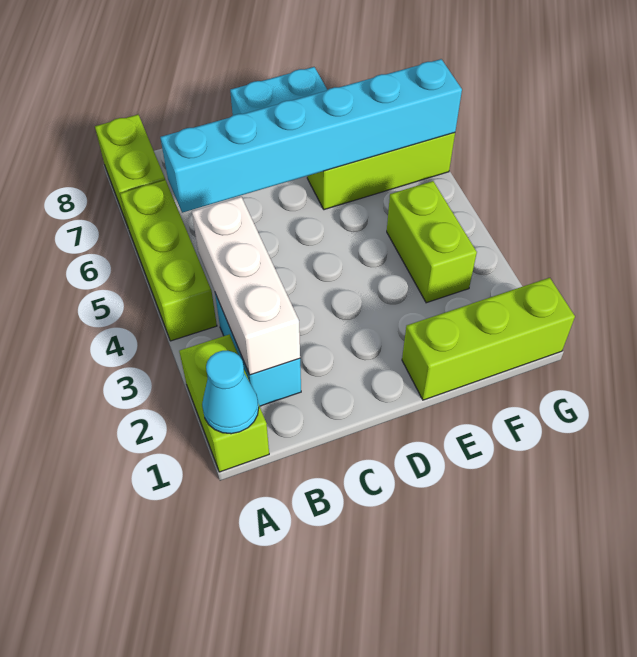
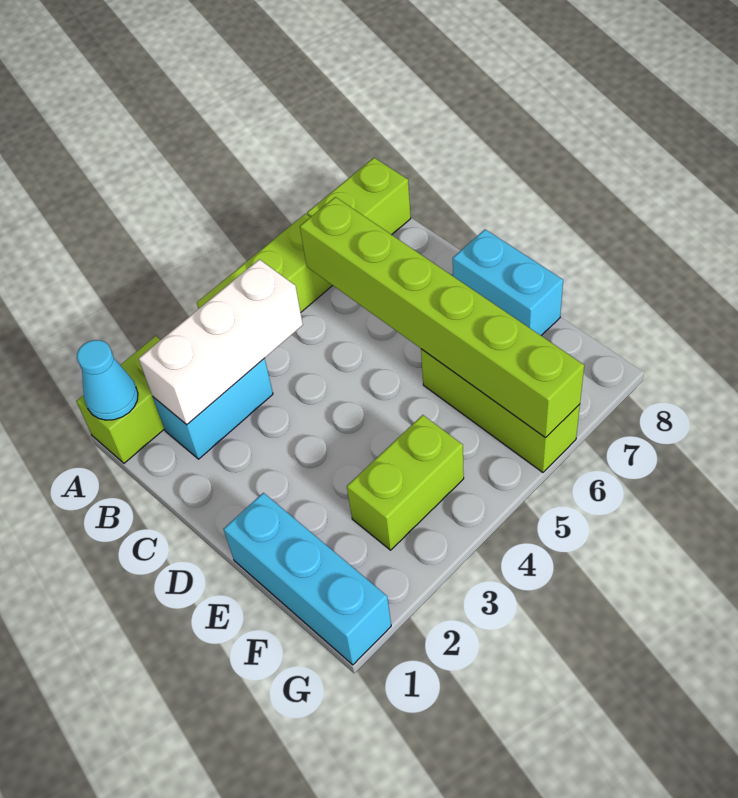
cyan 1x6 brick [160,59,462,213] -> lime 1x6 brick [300,197,584,438]
lime 1x3 brick [402,278,575,400] -> cyan 1x3 brick [223,493,391,665]

